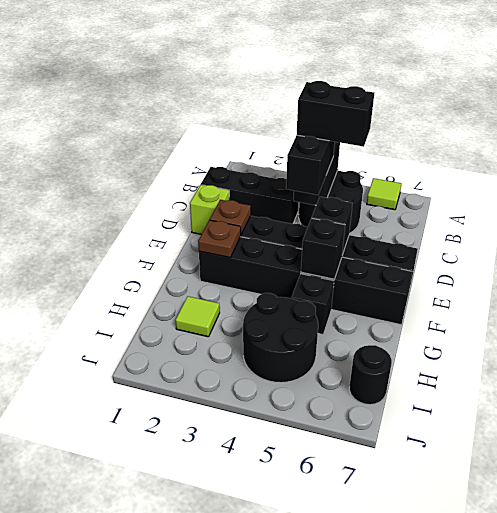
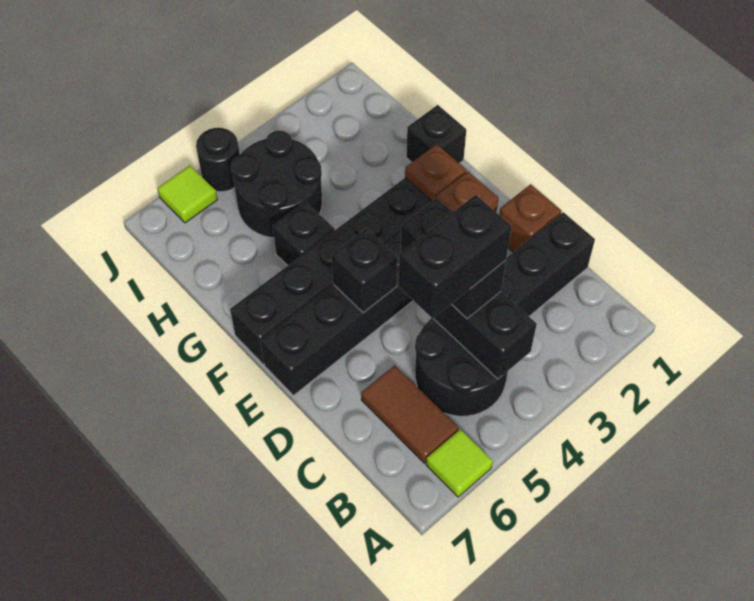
none -> brown 1x2 tile [361,365,459,463]
lime 1x1 brick [190,185,229,234] -> brown 1x1 brick [499,184,562,252]
black 1x1 brick [301,218,345,279] -> black 1x1 brick moved to [406,105,466,163]
lime 1x1 tile [175,296,220,337] -> lime 1x1 tile moved to [157,166,217,223]
black 1x1 round brick [349,345,392,405] -> black 1x1 round brick moved to [196,128,240,192]

